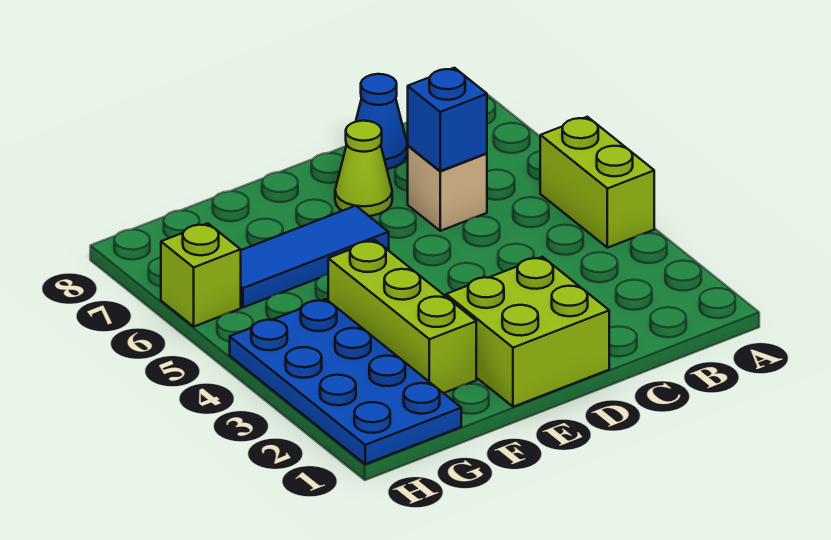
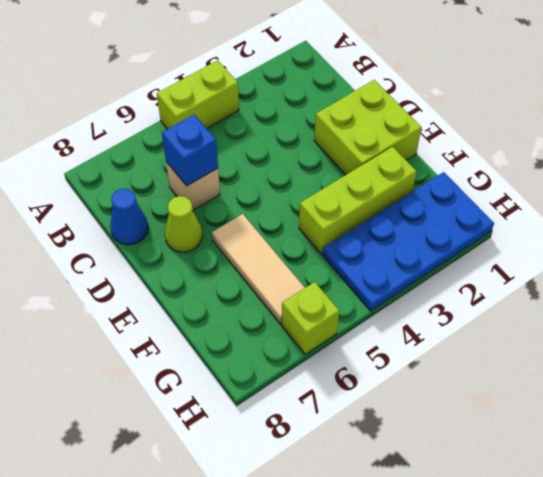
blue 1x3 tile [241,206,389,307] -> tan 1x3 tile [212,214,305,324]

